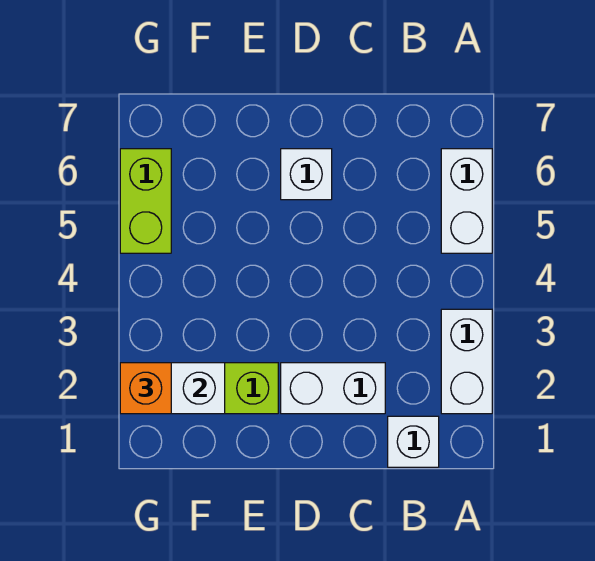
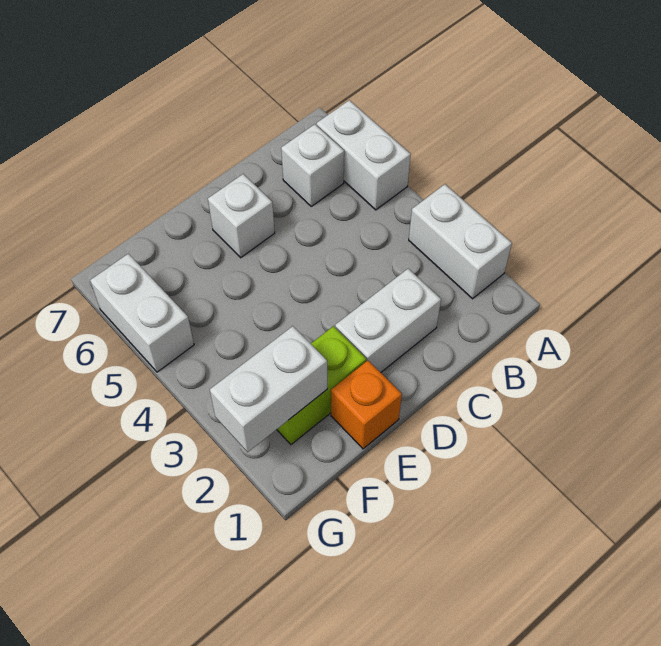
white 1x1 brick [388,416,439,467] -> white 1x1 brick moved to [281,124,344,206]
orange 1x1 brick [120,363,171,414] -> orange 1x1 brick moved to [331,361,402,449]
lime 1x2 brick [120,149,171,253] -> white 1x2 brick [90,254,194,372]

